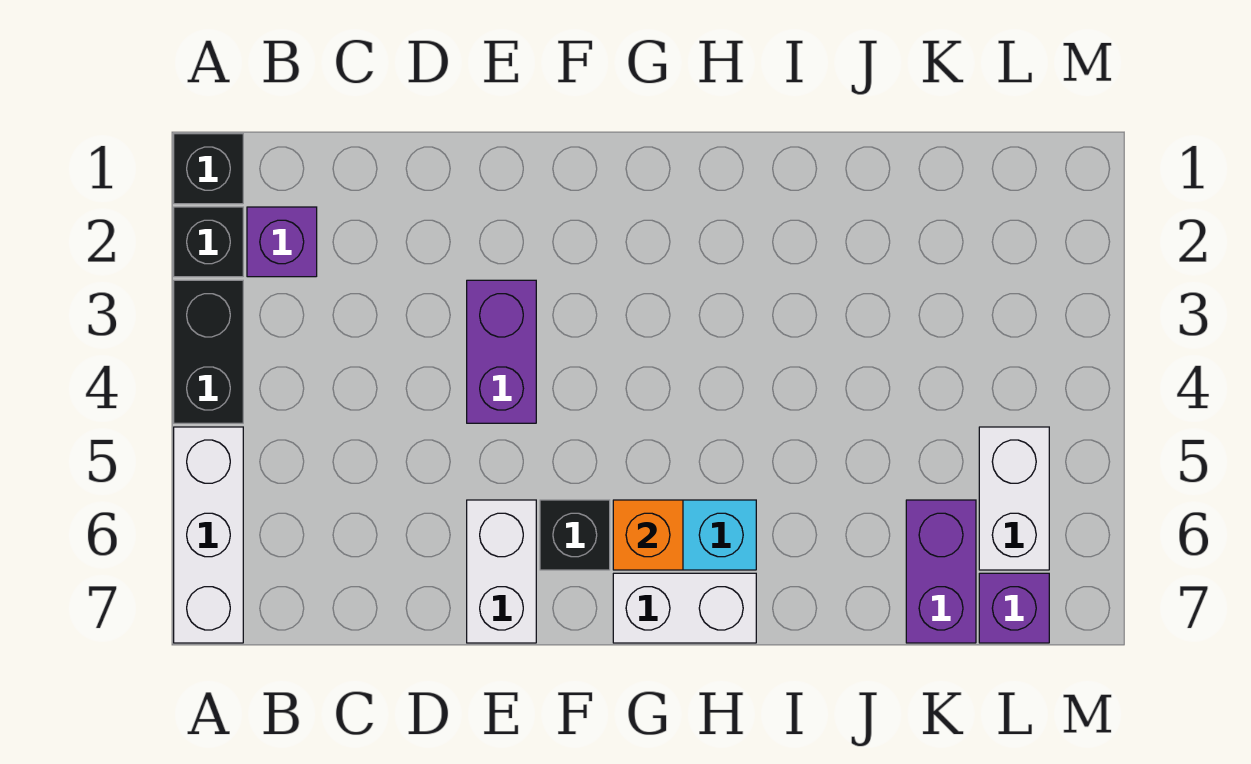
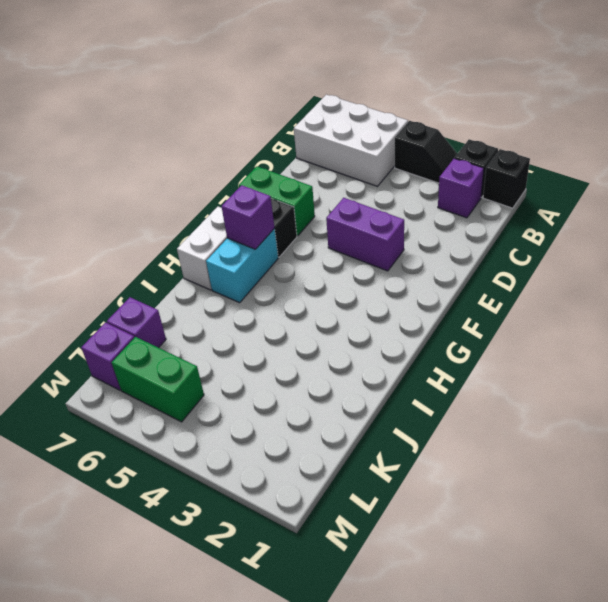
black 1x2 brick [174,280,243,423] -> black 1x2 slope [395,121,457,183]
white 1x3 brick [174,427,243,643] -> white 2x3 brick [294,95,408,186]
white 1x2 brick [467,500,536,643] -> green 1x2 brick [239,166,315,236]
orange 1x1 brick [613,500,683,570] -> purple 1x1 brick [222,185,274,249]
purple 1x2 brick [906,500,976,643] -> purple 1x1 brick [107,297,166,348]
white 1x2 brick [979,427,1049,570] -> green 1x2 brick [112,337,204,422]

